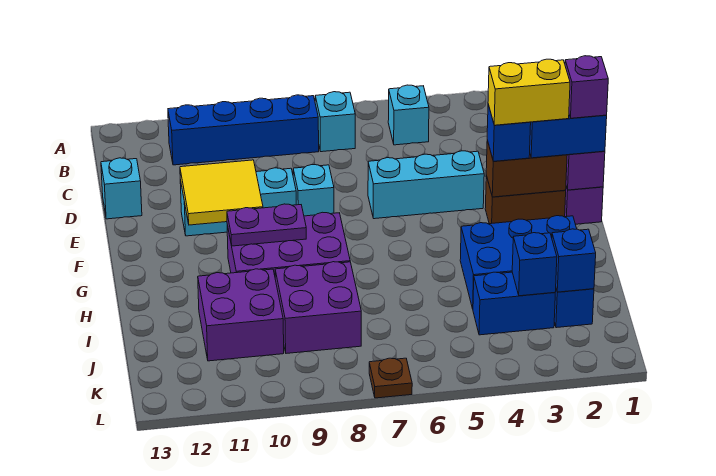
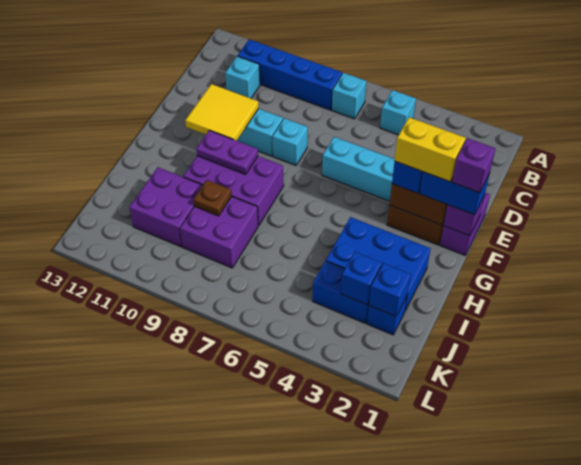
cyan 1x1 brick [101,158,142,219] -> cyan 1x1 brick moved to [225,56,260,98]
brown 1x1 plate [369,358,412,398] -> brown 1x1 plate moved to [193,180,232,216]

